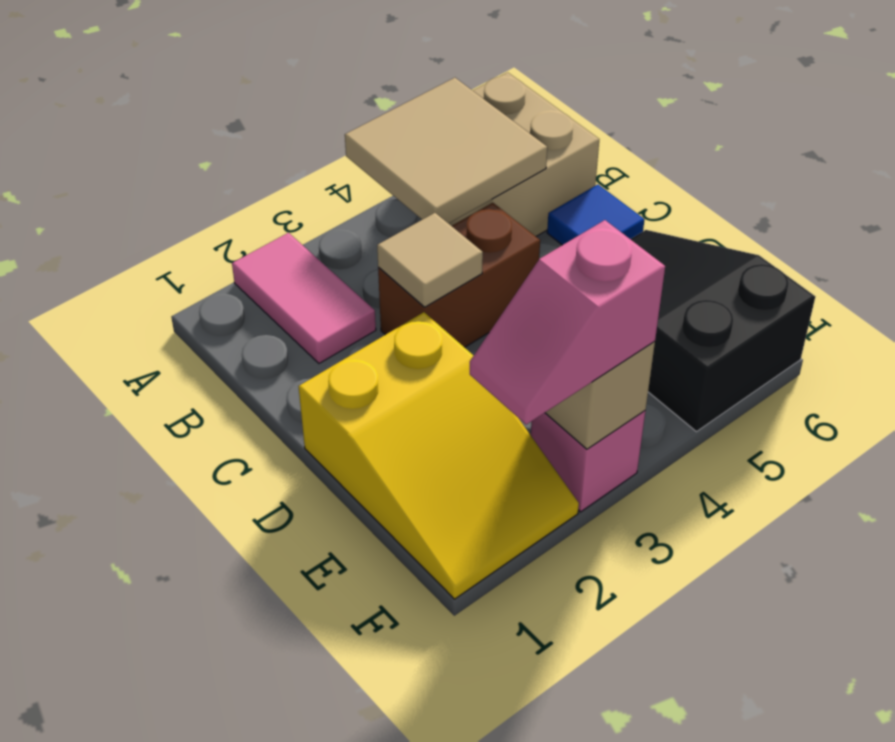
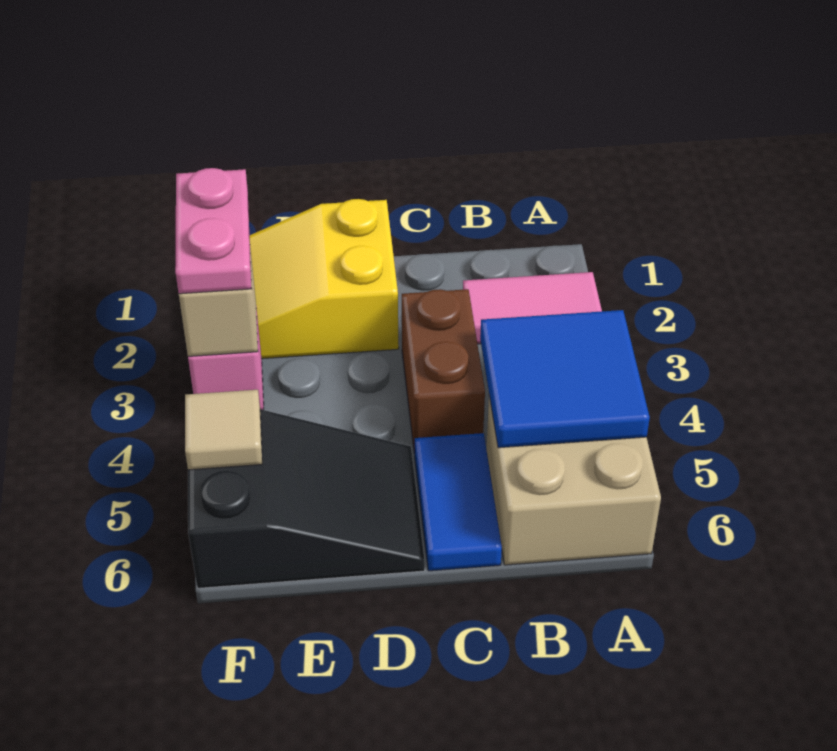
tan 2x2 tile [345,78,547,224] -> blue 2x2 tile [480,310,650,448]
tan 1x1 tile [377,213,483,307] -> tan 1x1 tile moved to [185,390,262,470]
blue 1x1 tile [547,184,645,245] -> blue 1x2 tile [415,433,502,571]
pink 1x2 slope [470,220,665,424] -> pink 1x2 plate [175,168,252,294]

